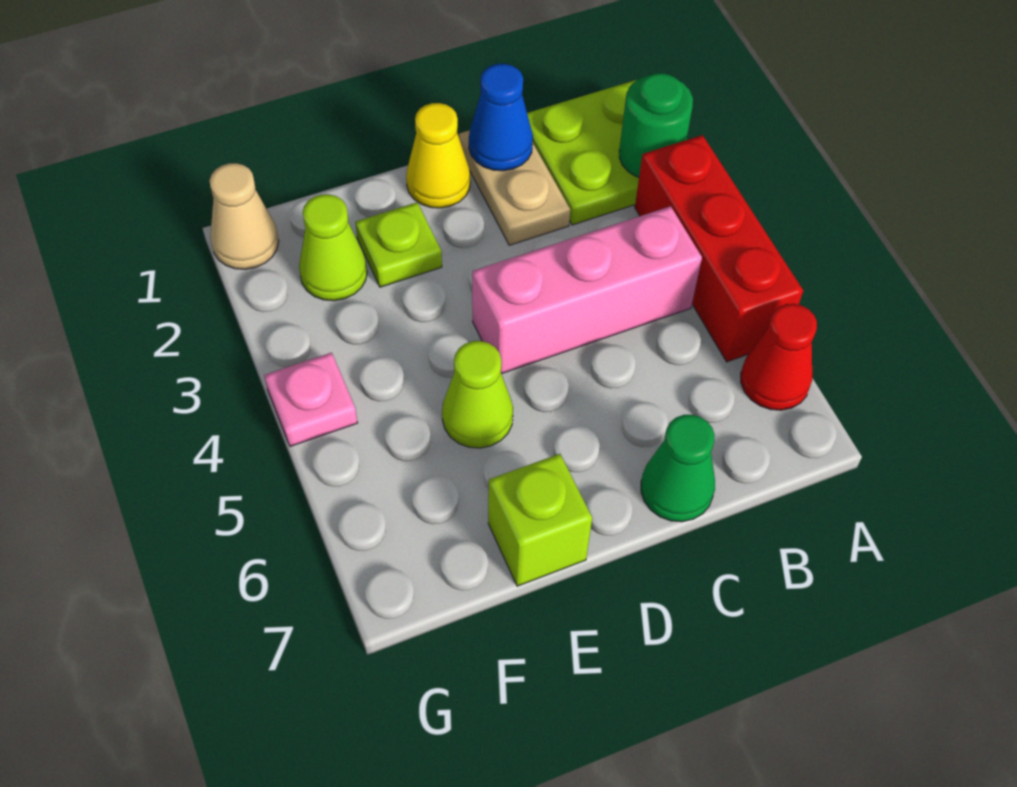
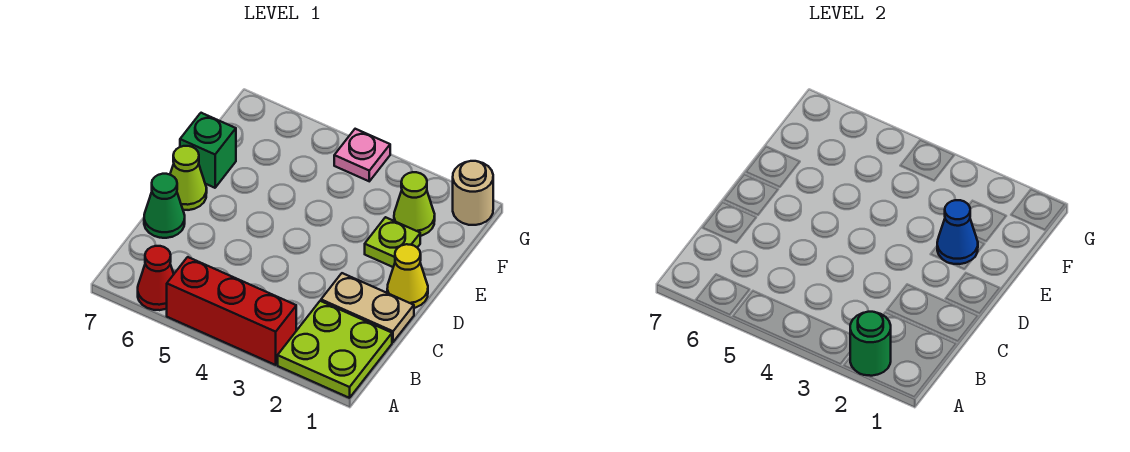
pink 1x3 brick [472,206,702,374] -> none
blue 1x1 cone [469,64,533,171] -> blue 1x1 cone moved to [937,200,978,264]
lime 1x1 cone [442,341,513,448] -> lime 1x1 cone moved to [170,146,207,210]
lime 1x1 brick [488,454,592,586] -> green 1x1 brick [180,113,236,188]
tan 1x1 cone [209,163,279,269] -> tan 1x1 round brick [453,161,493,225]

